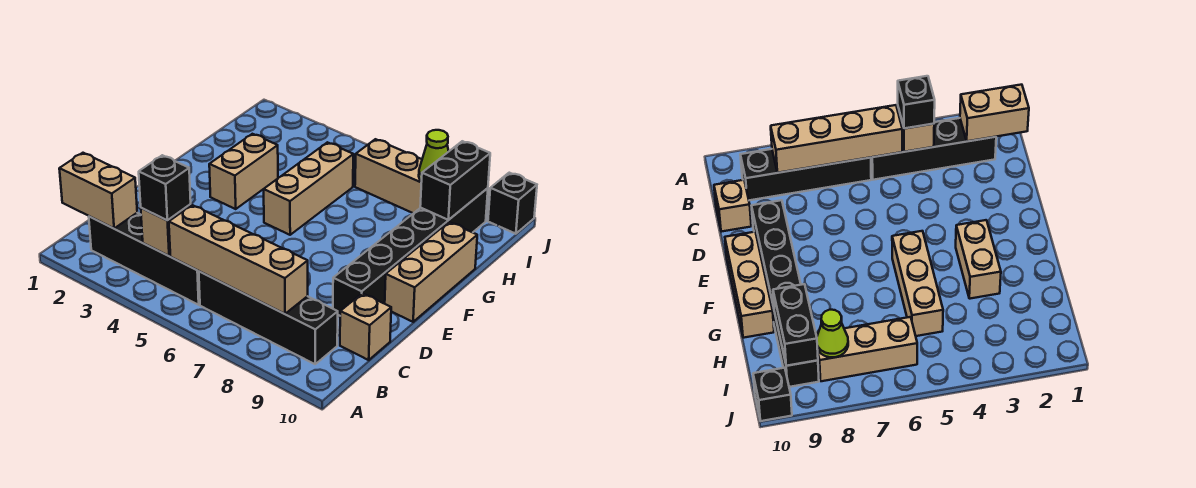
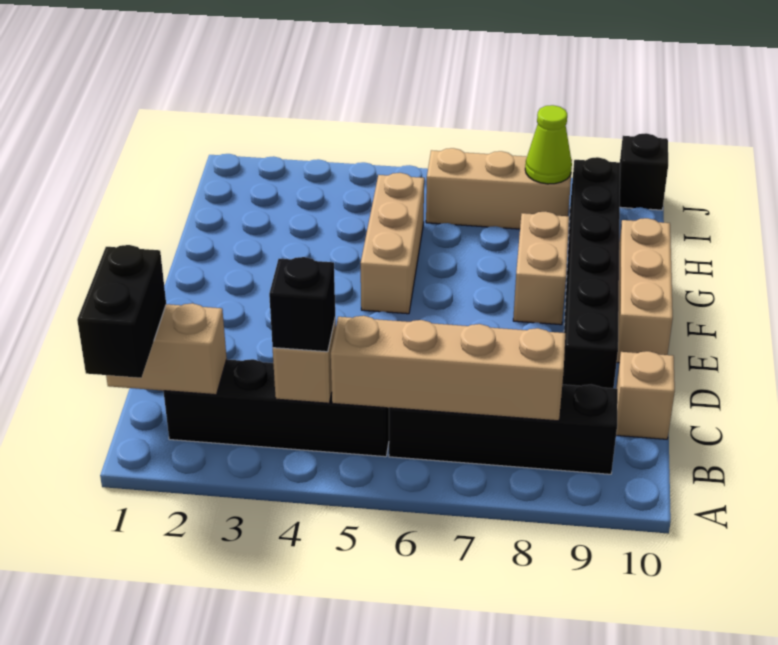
tan 1x2 brick [209,134,278,209] -> tan 1x2 brick moved to [513,211,569,325]
black 1x2 brick [420,141,490,220] -> black 1x2 brick moved to [77,245,166,378]

